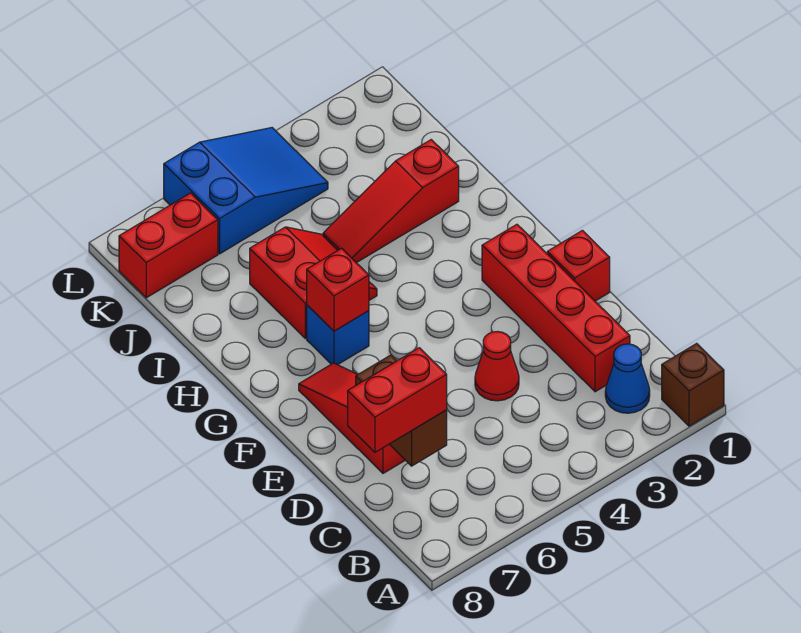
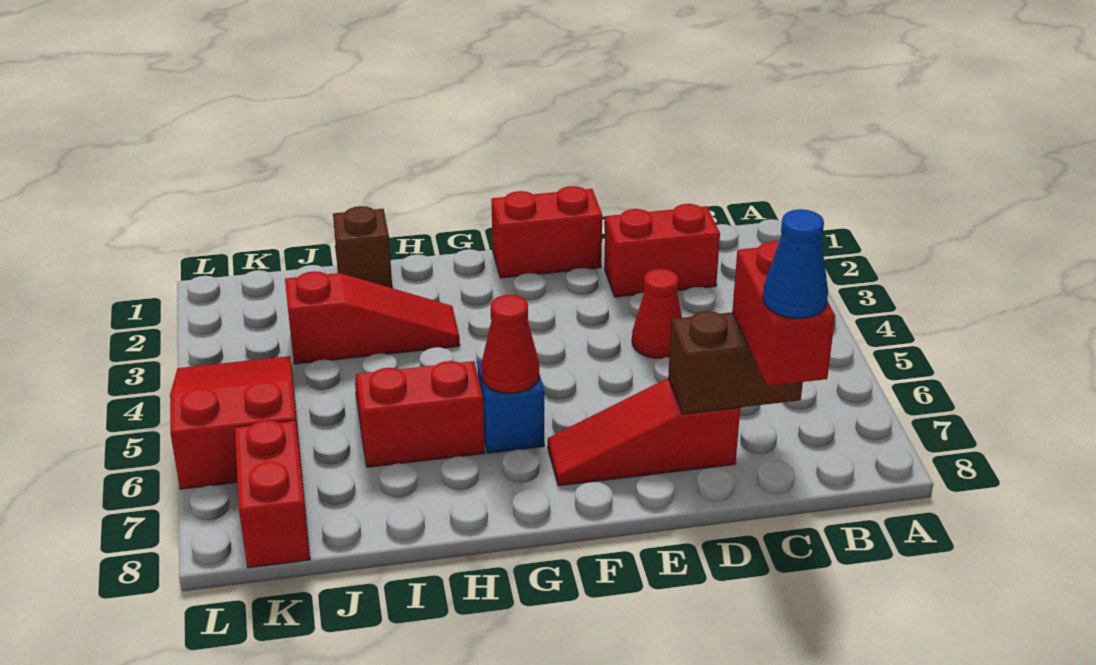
brown 1x1 brick [662,343,724,426] -> brown 1x1 brick moved to [333,206,392,288]
blue 1x1 cone [605,344,650,413] -> blue 1x1 cone moved to [763,209,828,318]
red 1x4 brick [482,224,630,392] -> red 1x2 brick [604,204,720,297]
red 1x1 brick [547,230,610,301] -> red 1x2 brick [491,186,602,278]
red 1x1 brick [307,248,369,331] -> red 1x1 cone [481,295,539,393]
red 1x3 slope [323,140,459,263] -> red 1x3 slope turned to [285,271,460,364]
blue 2x3 slope [164,128,328,254] -> red 2x3 slope [170,356,301,489]

